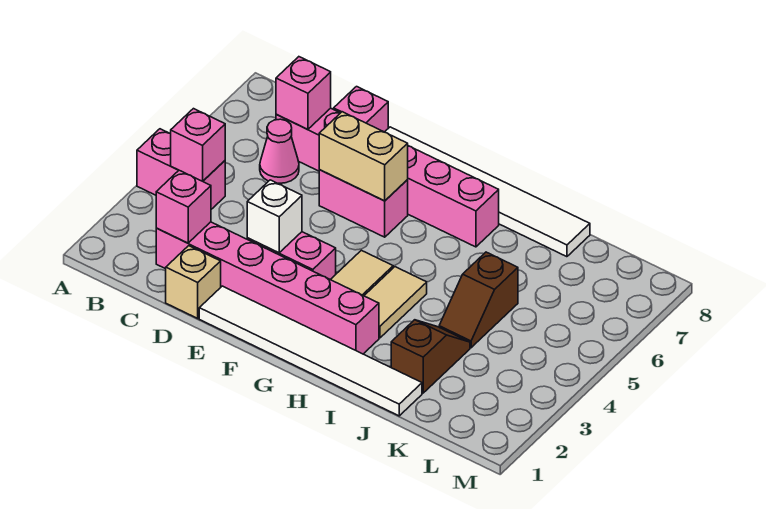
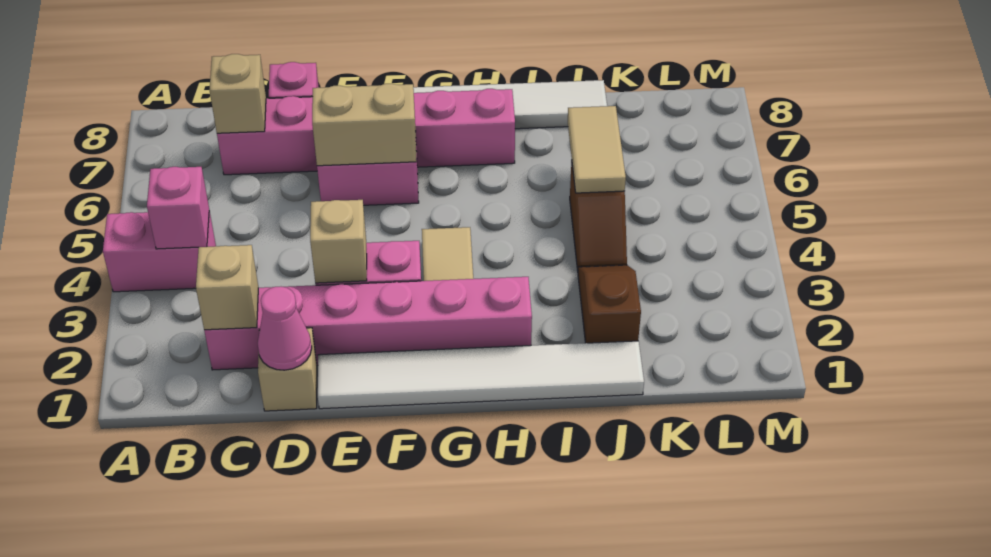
pink 1x1 brick [156,170,211,243] -> tan 1x1 brick [196,245,258,330]
pink 1x1 cone [260,119,299,183] -> pink 1x1 cone moved to [258,287,312,370]
pink 1x1 brick [276,57,331,129] -> tan 1x1 brick [210,54,266,133]
white 1x1 brick [247,180,302,253] -> tan 1x1 brick [310,200,367,283]
tan 1x2 tile [364,267,427,338] -> tan 1x2 tile moved to [568,106,626,193]

